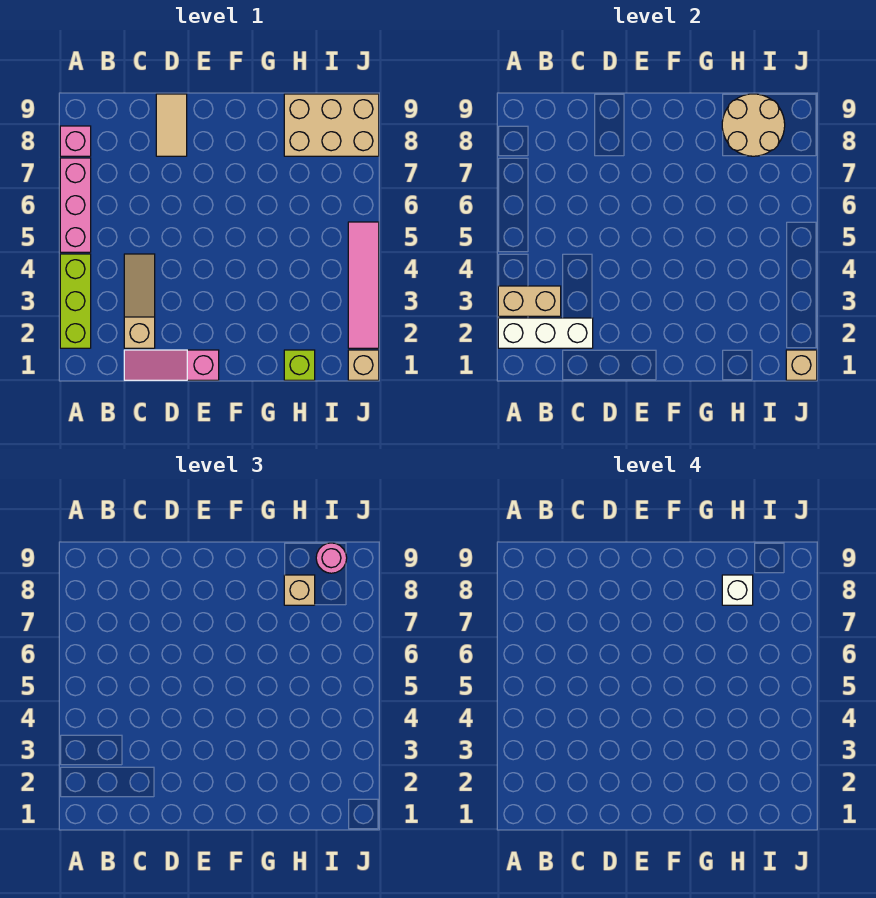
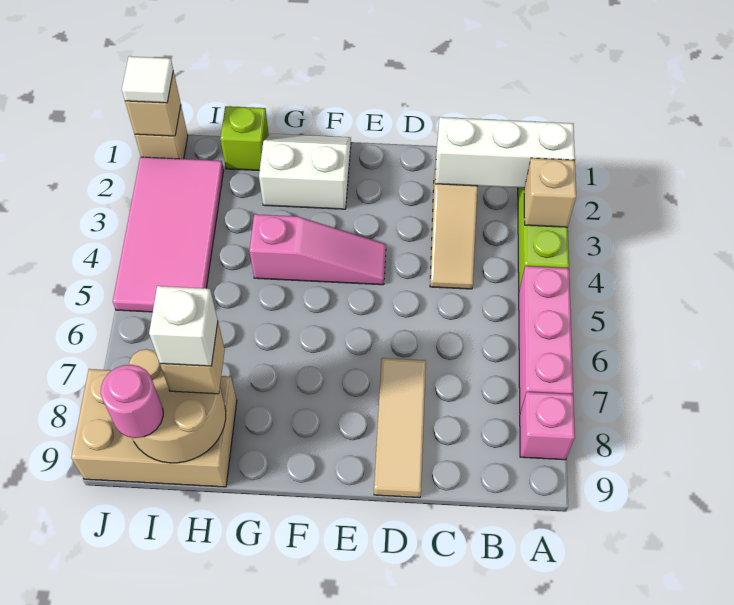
tan 1x2 brick [498,286,561,316] -> tan 1x1 brick [524,158,576,227]
pink 1x3 slope [124,350,219,380] -> pink 1x3 slope moved to [250,214,386,285]
tan 1x2 tile [156,94,187,156] -> tan 1x3 tile [374,358,426,498]
none -> white 2x2 slope [259,134,351,209]
none -> white 1x1 tile [122,56,173,103]
pink 1x4 tile [348,222,379,348] -> pink 2x4 tile [113,157,224,312]

